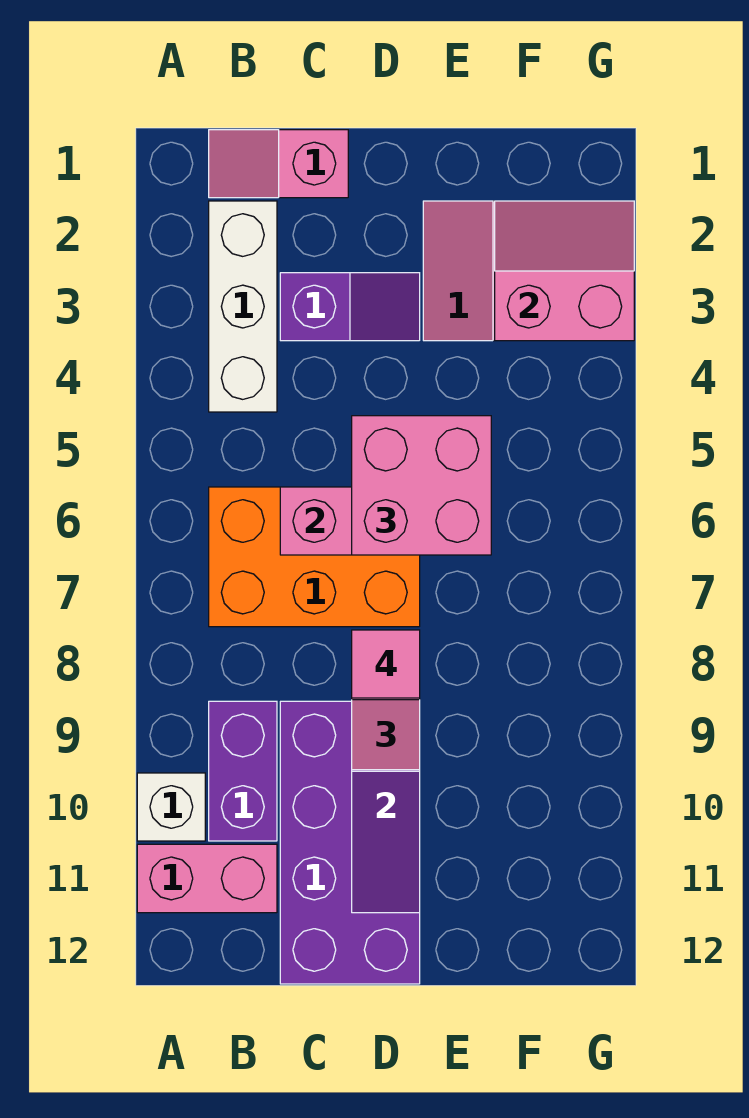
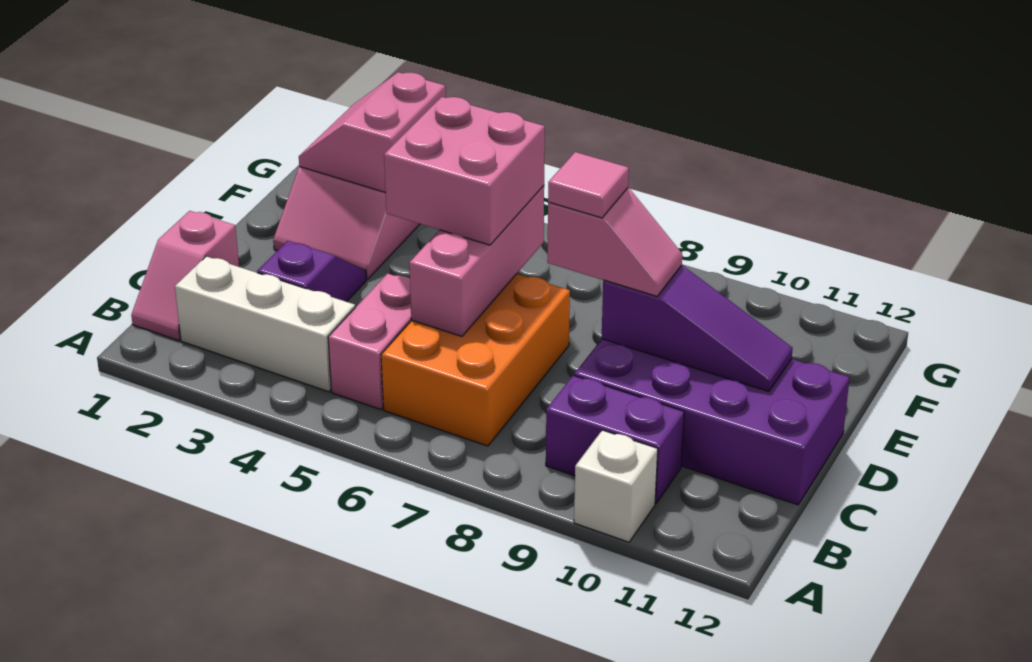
pink 1x2 brick [137,844,277,913] -> pink 1x2 brick moved to [328,274,412,409]

